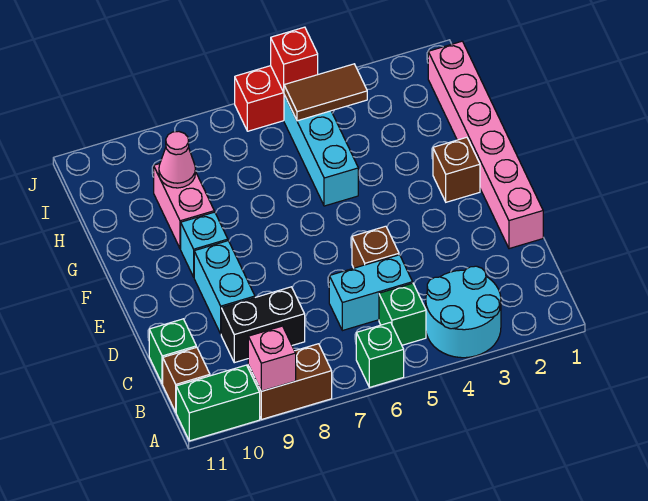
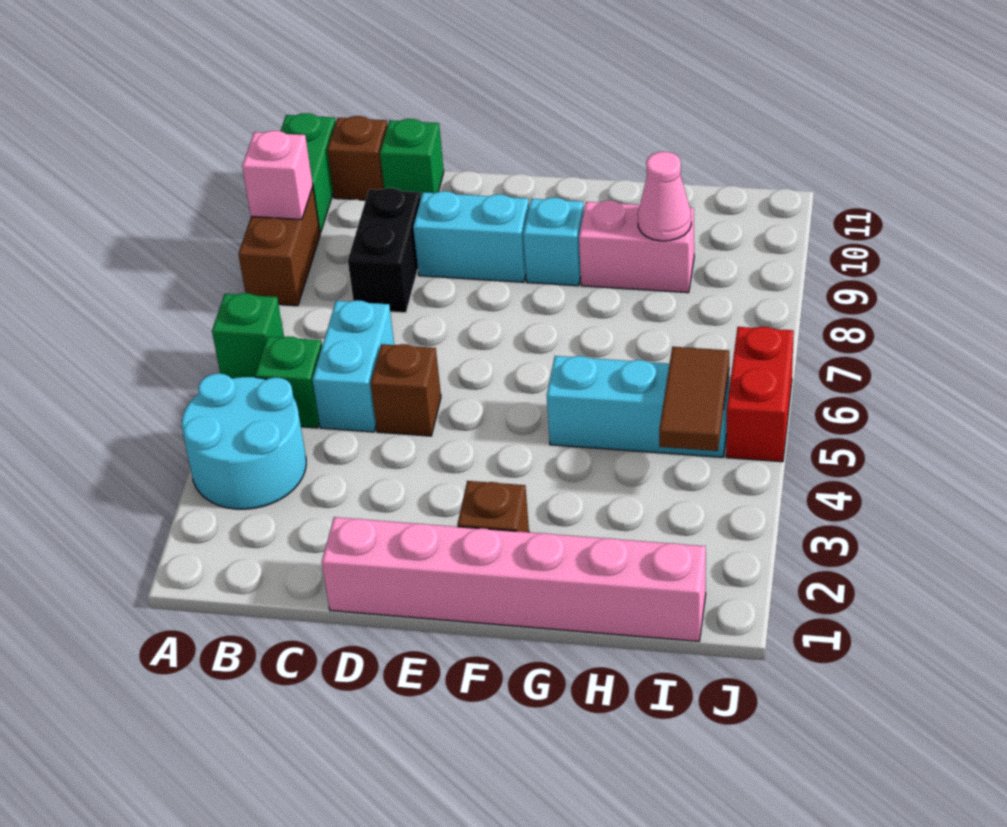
red 1x1 brick [271,27,318,92] -> none

